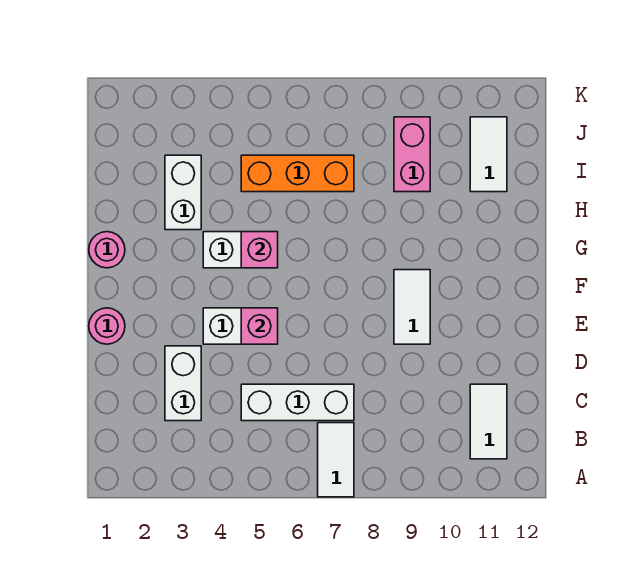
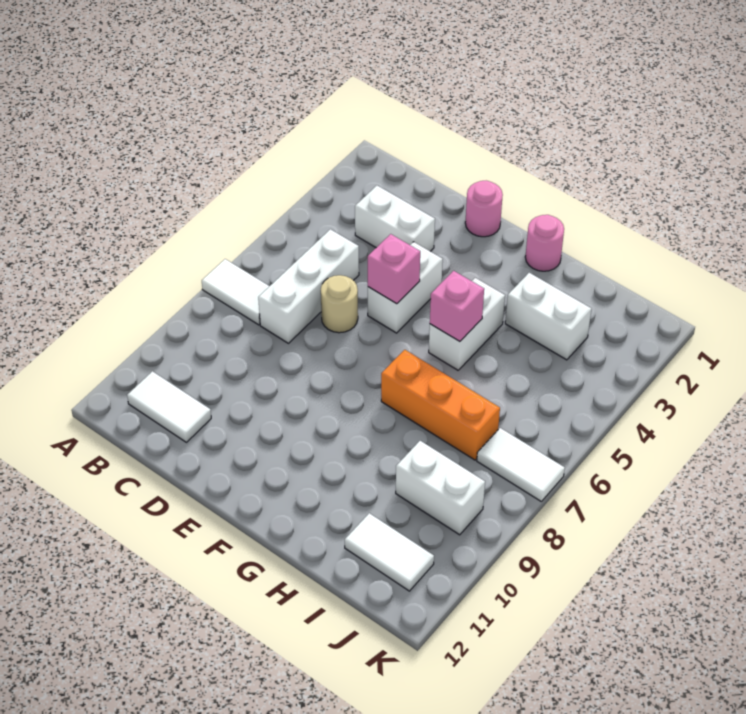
none -> tan 1x1 round brick [321,275,358,333]
white 1x2 tile [394,270,430,344] -> white 1x2 tile moved to [477,428,565,501]
orange 1x3 brick [241,155,354,192] -> orange 1x3 brick turned to [381,350,500,460]
pink 1x2 brick [394,117,430,192] -> white 1x2 brick [396,441,485,535]

